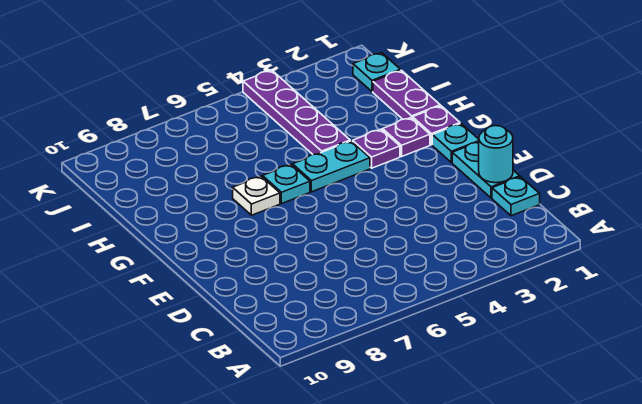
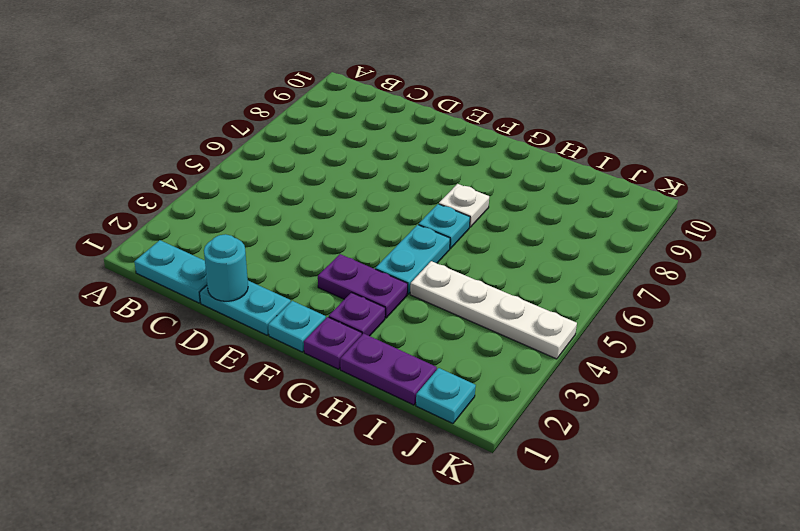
cyan 1x1 plate [492,177,540,216] -> cyan 1x2 plate [135,240,207,303]
purple 1x1 plate [353,129,400,168] -> purple 1x2 plate [318,254,408,318]
purple 1x4 plate [243,70,350,155] -> white 1x4 plate [410,261,577,359]

